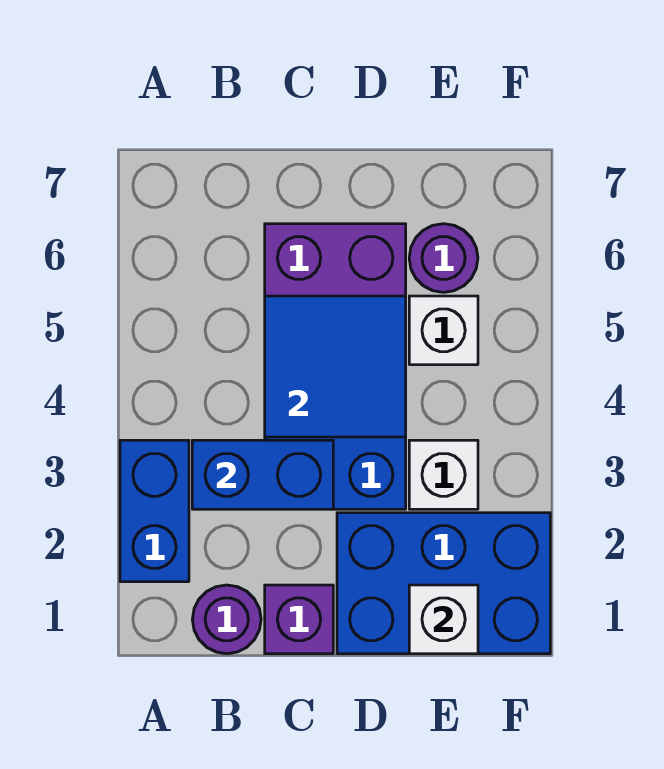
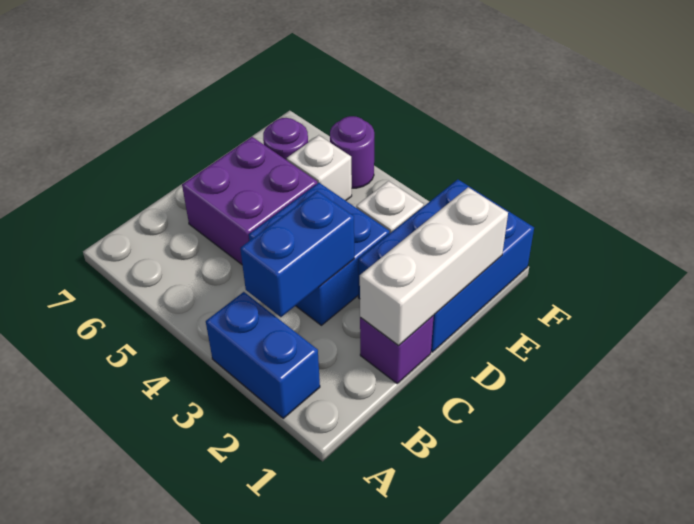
purple 1x1 round brick [192,585,261,654] -> purple 1x1 round brick moved to [330,116,374,188]
blue 2x2 tile [265,296,406,437] -> none
white 1x1 brick [409,585,478,654] -> white 1x3 brick [360,187,508,346]

